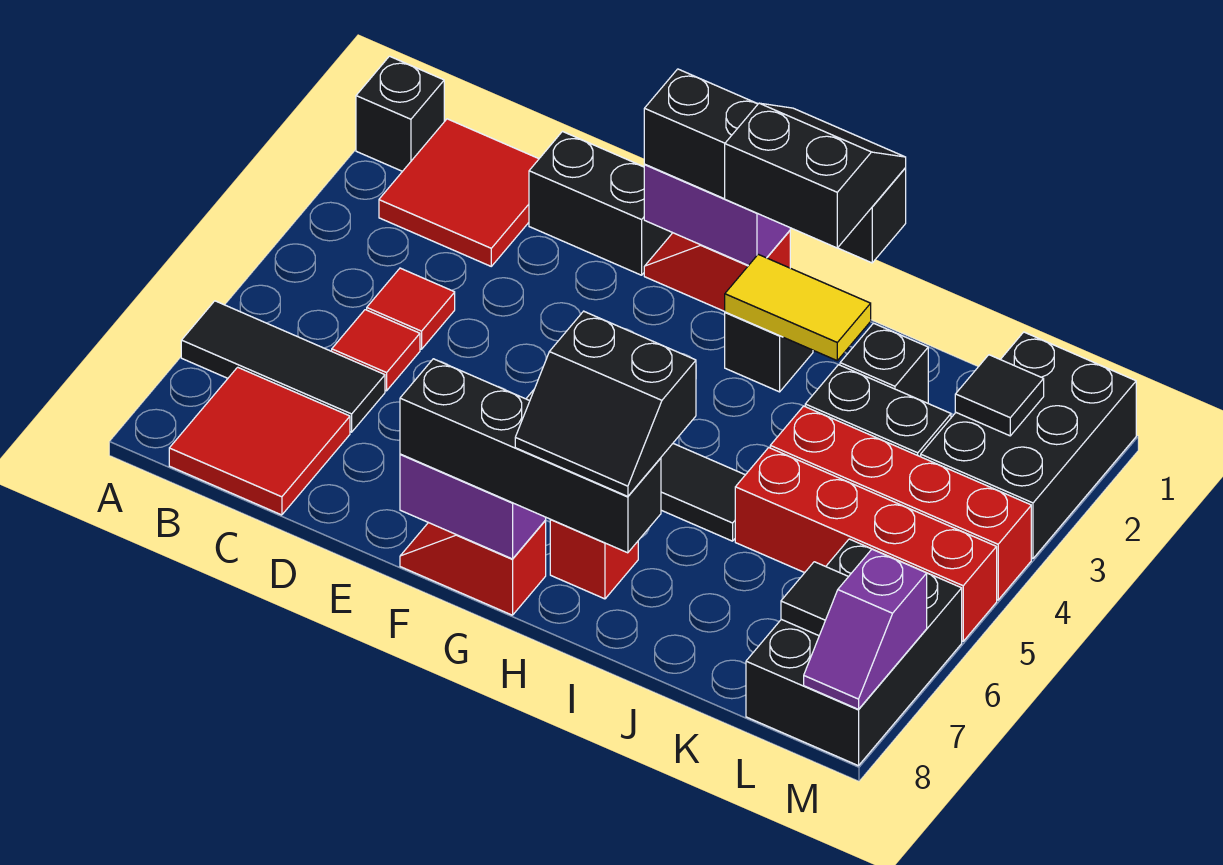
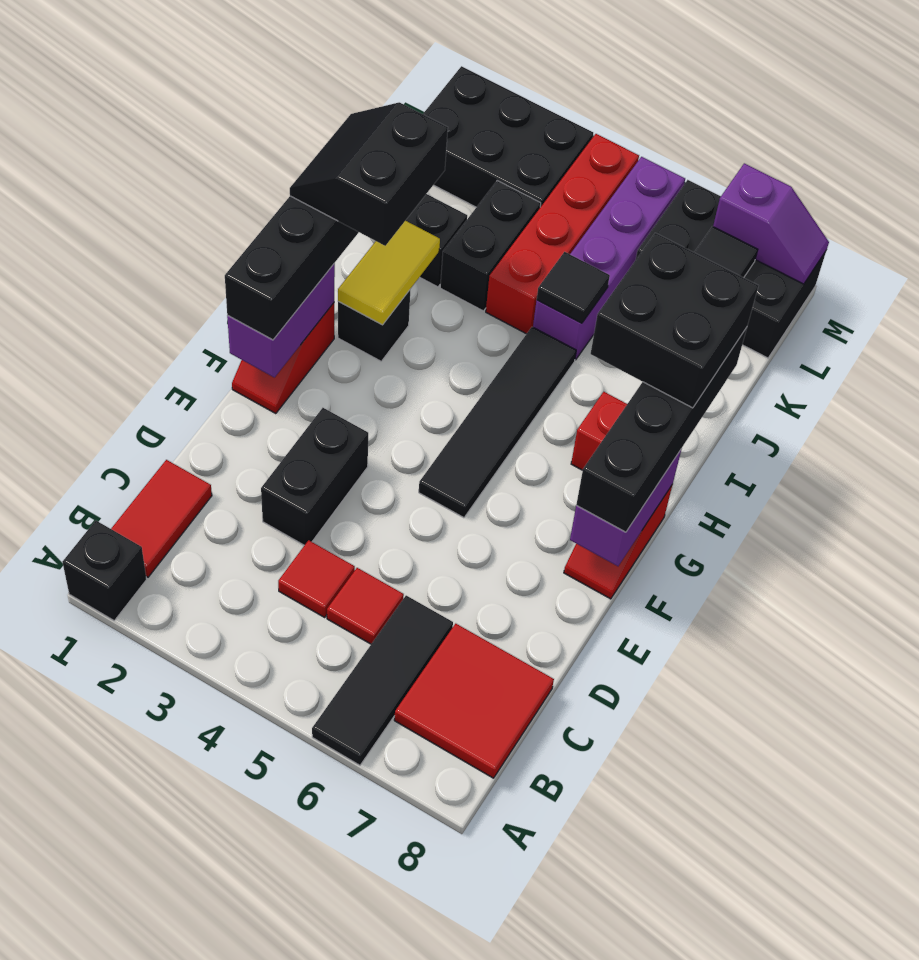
red 2x2 tile [379,119,539,266] -> red 1x2 tile [111,460,212,577]
black 1x2 brick [529,132,672,275] -> black 1x2 brick moved to [261,408,368,545]
black 2x2 slope [515,311,696,496] -> black 2x2 brick [591,233,759,408]
red 1x4 brick [735,448,997,641] -> purple 1x4 brick [533,157,685,360]
black 1x1 tile [955,355,1044,436] -> black 1x1 tile moved to [537,252,610,323]

